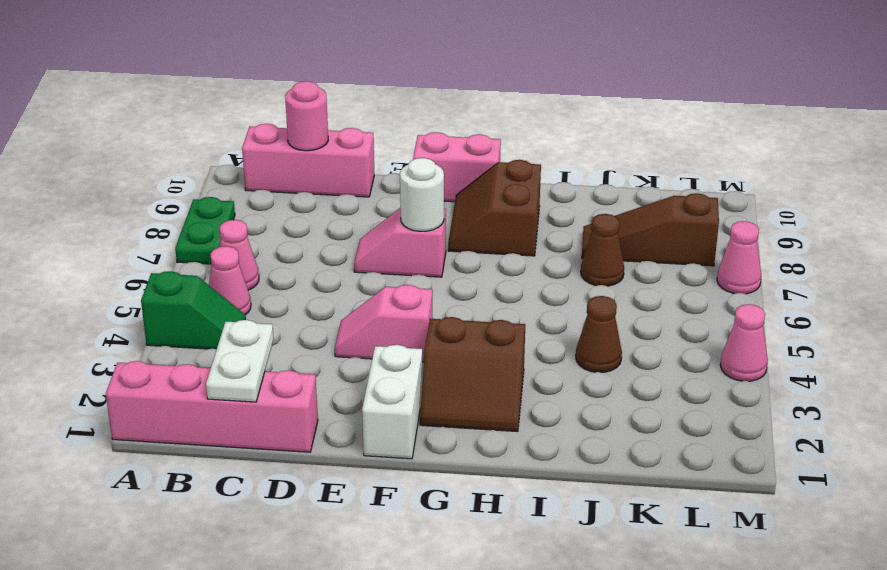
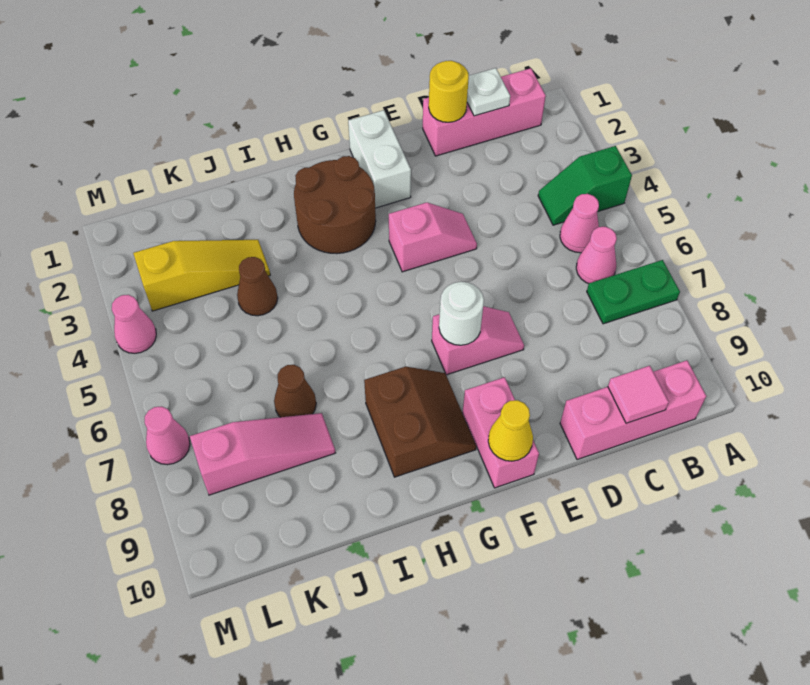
pink 1x4 brick [106,361,318,452] -> pink 1x3 brick [423,68,546,156]
green 1x2 plate [175,197,235,264] -> green 1x2 plate turned to [587,260,680,324]
white 1x2 plate [206,320,274,402] -> white 1x1 plate [467,68,510,116]
pink 1x1 round brick [285,81,328,151] -> pink 1x1 tile [608,366,669,423]
none -> yellow 1x1 round brick [429,61,469,122]
pink 1x2 brick [413,132,501,202] -> pink 1x2 brick turned to [463,377,539,488]
none -> yellow 1x1 cone [488,400,533,461]
brown 2x2 slope [420,317,525,432] -> brown 2x2 round brick [294,156,376,254]
none -> yellow 1x3 slope [133,240,270,311]
brown 1x3 slope [582,193,719,266] -> pink 1x3 slope [190,413,335,495]

